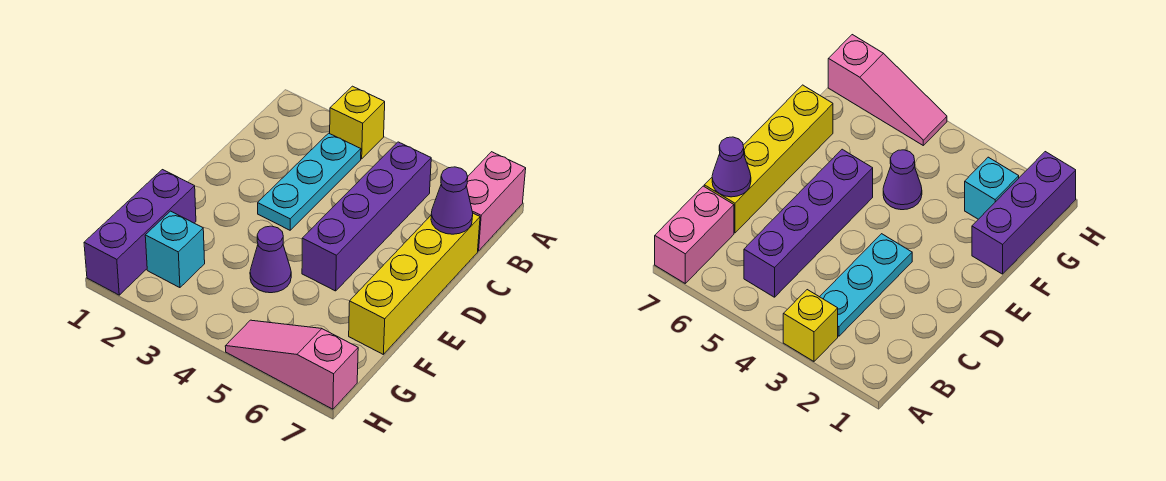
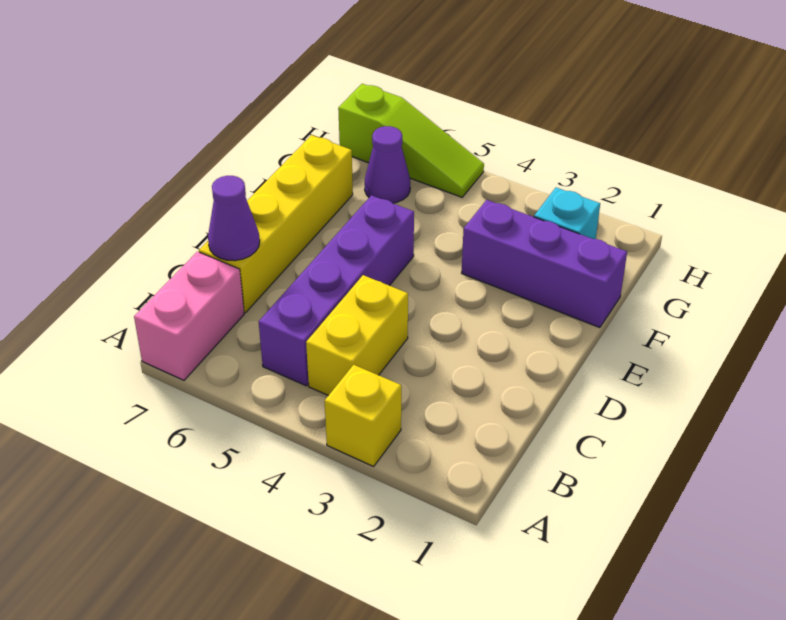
cyan 1x3 plate [258,133,361,230] -> none
none -> yellow 1x2 brick [306,275,408,396]
purple 1x3 brick [84,170,196,295] -> purple 1x3 brick turned to [462,200,627,328]
purple 1x1 cone [250,226,291,293] -> purple 1x1 cone moved to [365,126,410,203]
pink 1x3 slope [225,320,358,409] -> lime 1x3 slope [338,84,484,197]

